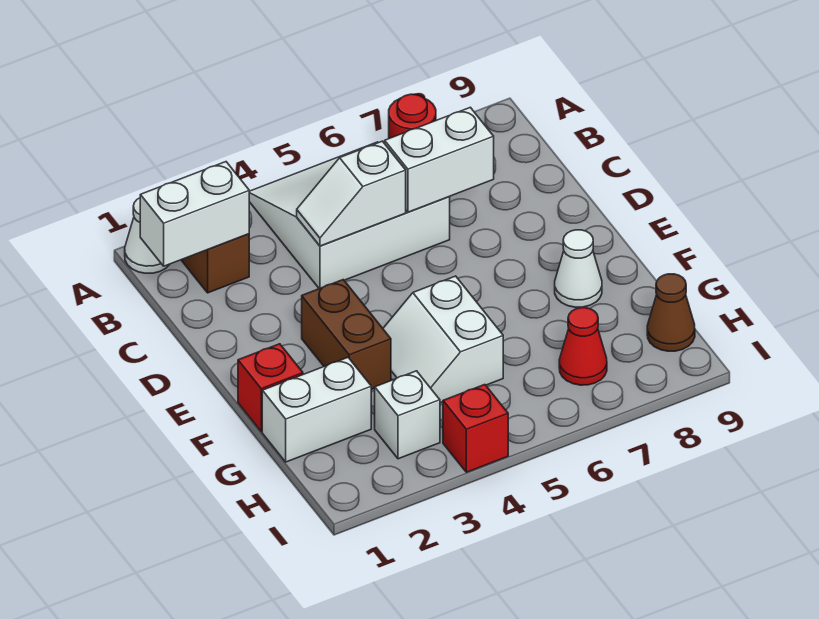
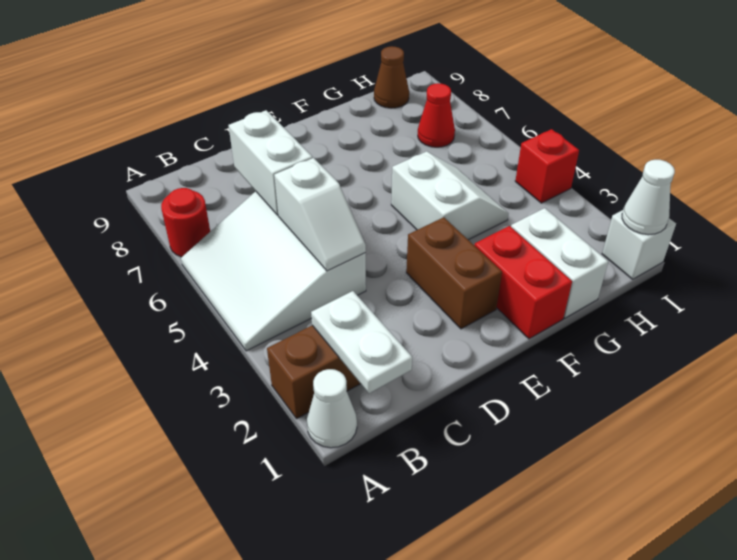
white 1x2 brick [140,162,249,266] -> white 1x2 plate [311,291,412,393]
brown 1x2 brick [302,280,391,389] -> brown 1x2 brick turned to [406,217,502,329]
red 1x1 brick [238,344,303,432] -> red 1x2 brick [474,226,572,339]
white 2x2 slope [383,276,503,403] -> white 2x2 slope turned to [391,151,509,240]
white 1x1 cone [555,230,602,307] -> white 1x1 cone moved to [622,160,675,235]
white 1x1 brick [375,371,440,459] -> white 1x1 brick moved to [602,210,676,279]

